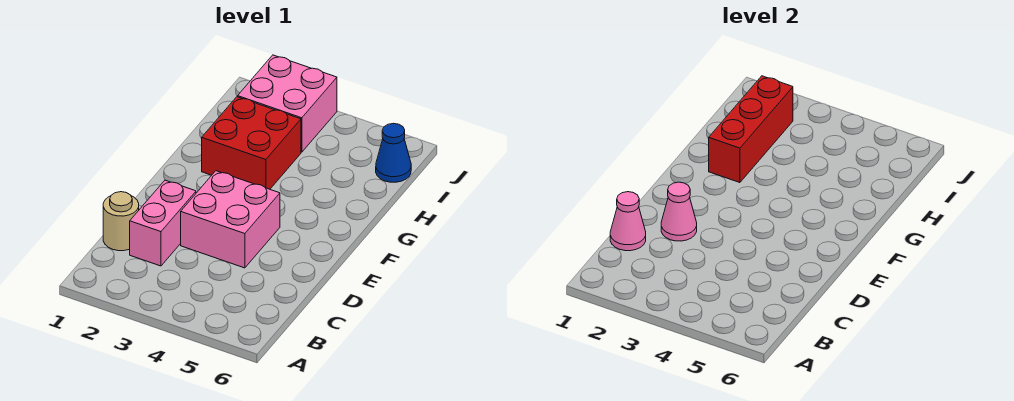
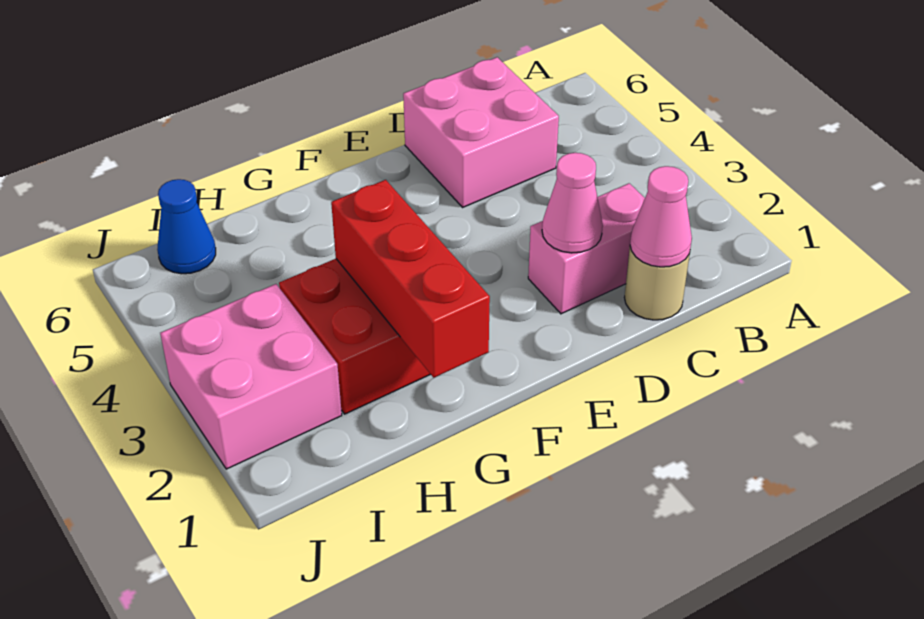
pink 2x2 brick [181,171,280,268] -> pink 2x2 brick moved to [403,57,559,207]
red 1x3 brick [709,76,793,183] -> red 1x3 brick turned to [331,180,490,378]

